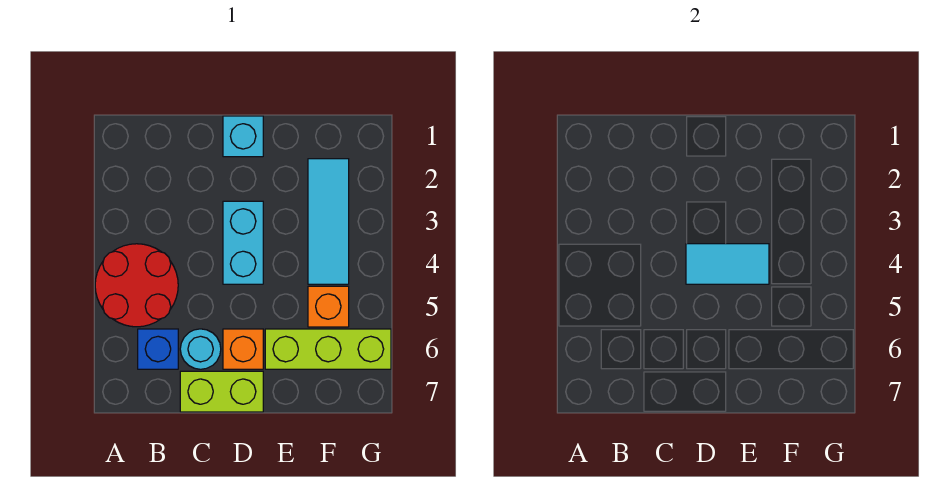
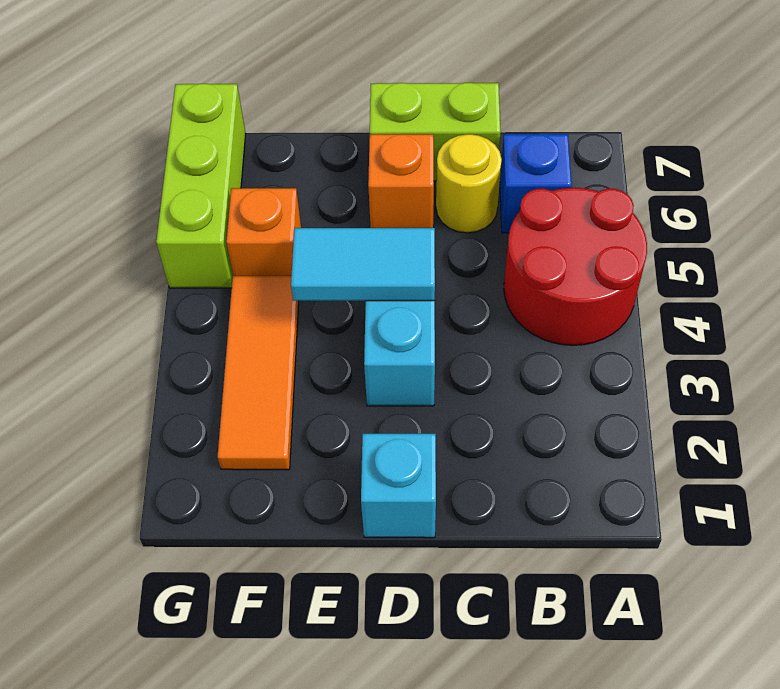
cyan 1x1 round brick [180,329,221,369] -> yellow 1x1 round brick [436,134,502,233]
lime 1x3 brick [265,329,391,369] -> lime 1x3 brick turned to [156,84,246,288]
cyan 1x3 tile [308,159,349,284] -> orange 1x3 tile [217,276,299,470]

